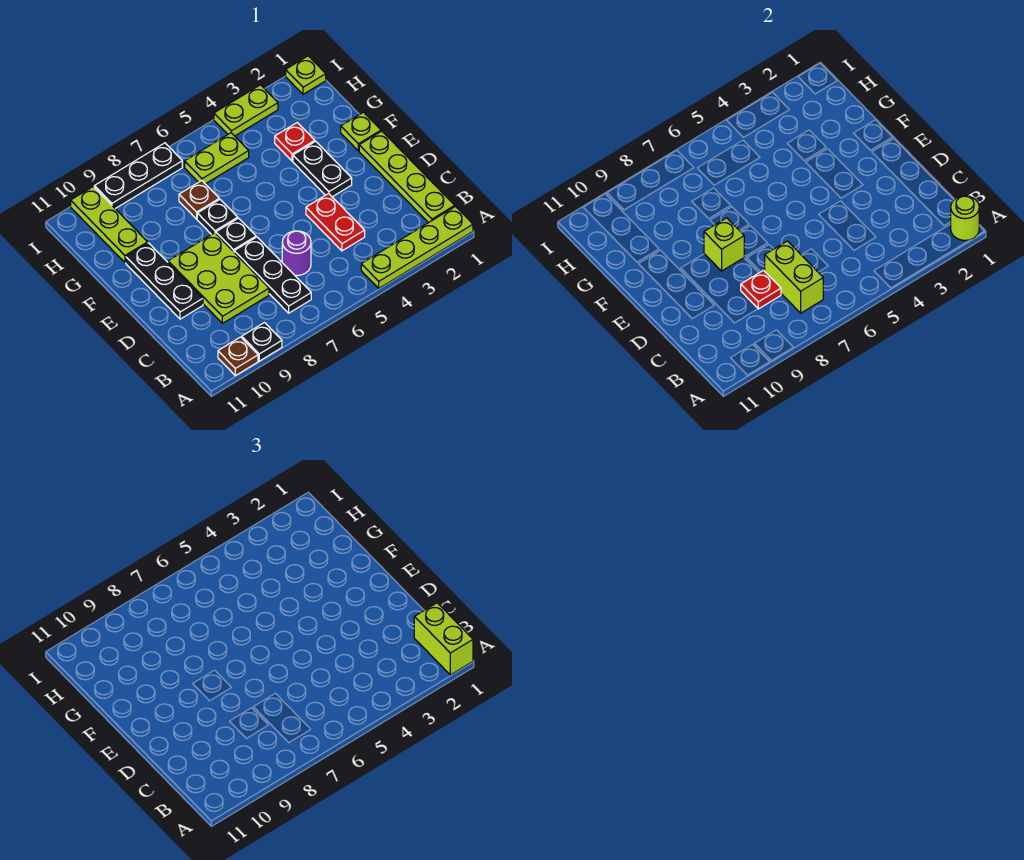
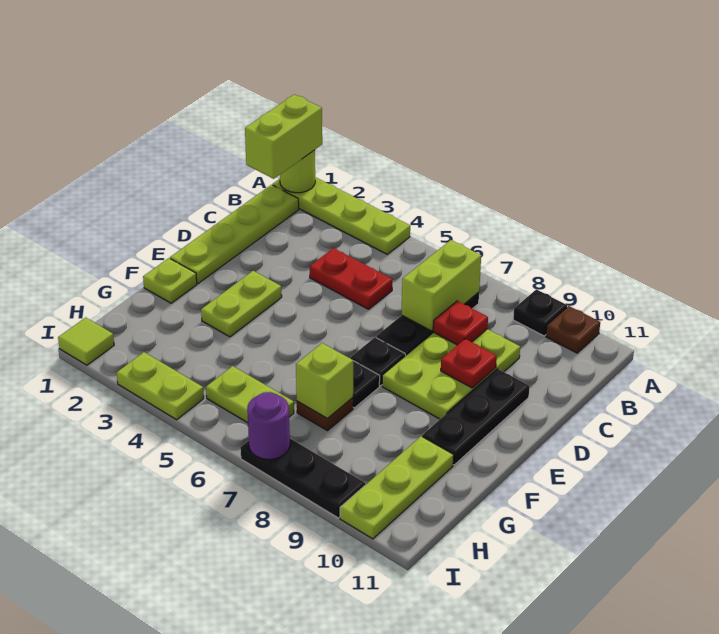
red 1x2 plate [306,193,365,251] -> red 1x2 plate turned to [310,248,392,309]
purple 1x1 round brick [282,231,311,276] -> purple 1x1 round brick moved to [247,392,290,459]
black 1x2 plate [293,141,352,197] -> lime 1x2 plate [201,271,282,337]
lime 1x1 brick [704,218,744,271] -> lime 1x1 brick moved to [296,343,353,419]
red 1x1 plate [275,123,315,161] -> red 1x1 plate moved to [441,339,497,388]
lime 1x1 plate [286,56,326,94] -> lime 1x1 tile [58,317,114,365]

